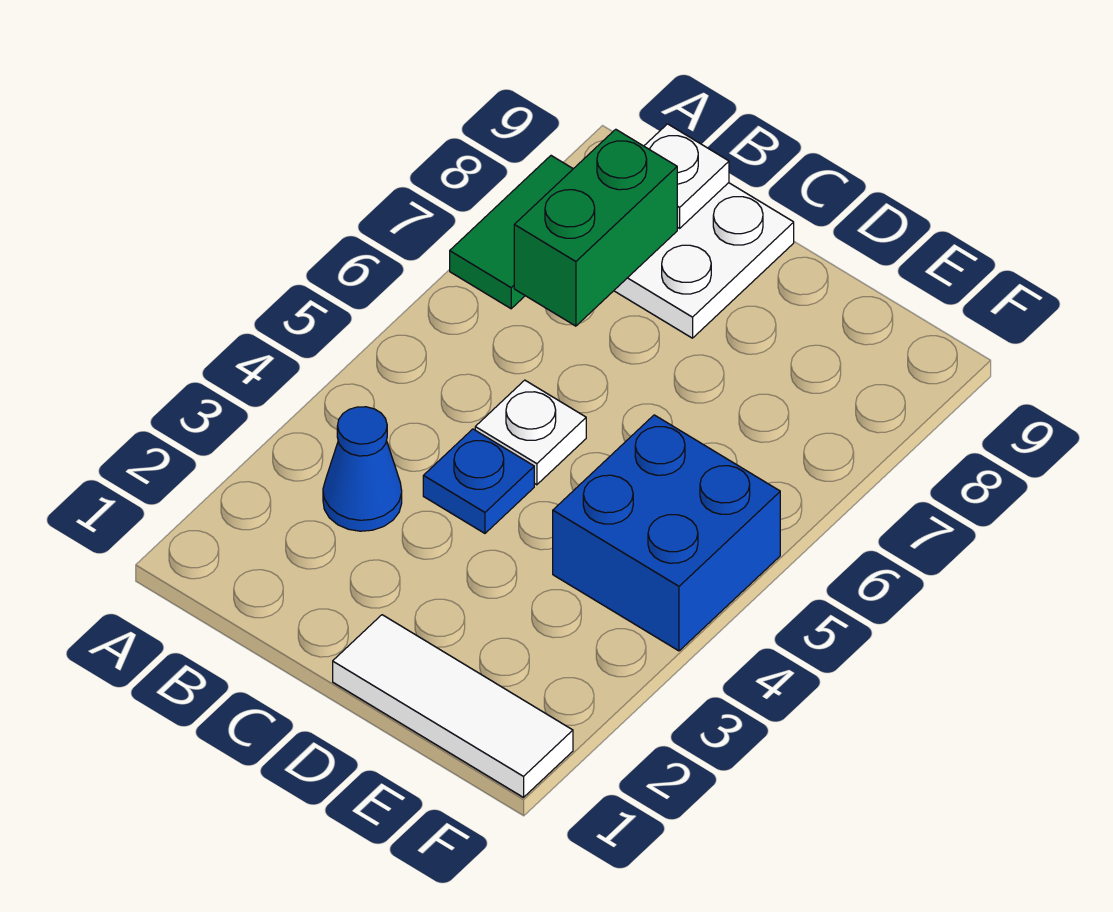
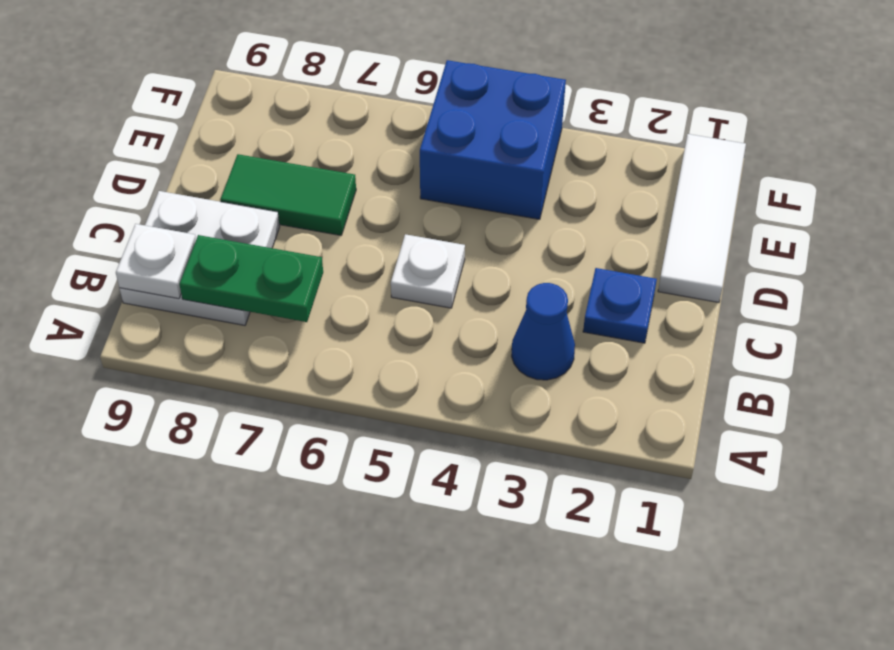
green 1x2 tile [450,156,573,309] -> green 1x2 tile moved to [220,154,356,235]
green 1x2 brick [514,129,677,326] -> green 1x2 plate [179,235,323,322]
blue 1x1 plate [423,429,534,533] -> blue 1x1 plate moved to [583,268,657,343]

